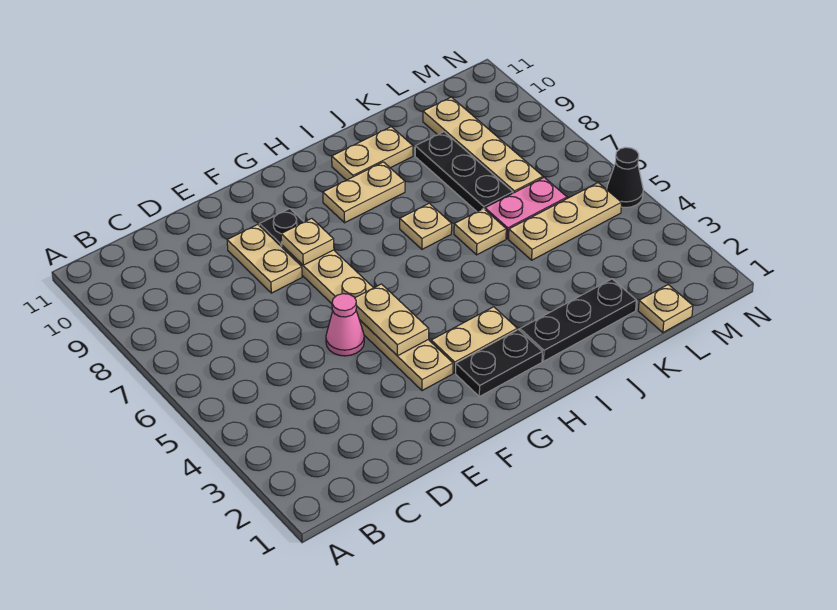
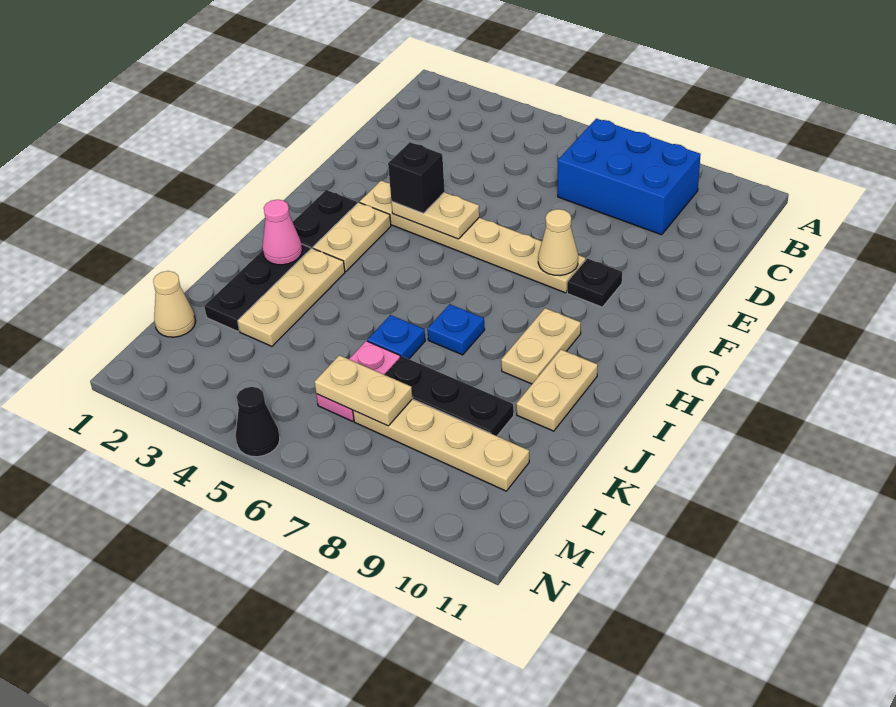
none -> blue 2x3 brick [558,119,701,235]
pink 1x1 cone [326,294,364,356] -> pink 1x1 cone moved to [262,200,302,265]
tan 1x2 plate [227,224,302,293] -> tan 1x2 plate moved to [315,355,413,426]
none -> black 1x1 brick [388,142,445,213]
tan 1x1 plate [281,218,334,265] -> tan 1x1 cone [538,209,578,276]
tan 1x1 plate [400,203,452,249] -> blue 1x1 plate [427,304,485,355]
tan 1x1 plate [454,209,506,255] -> blue 1x1 plate [367,315,425,359]
tan 1x3 plate [509,183,621,260] -> tan 1x3 plate moved to [238,248,345,346]
tan 1x1 plate [638,285,693,333] -> tan 1x1 cone [153,271,196,337]

